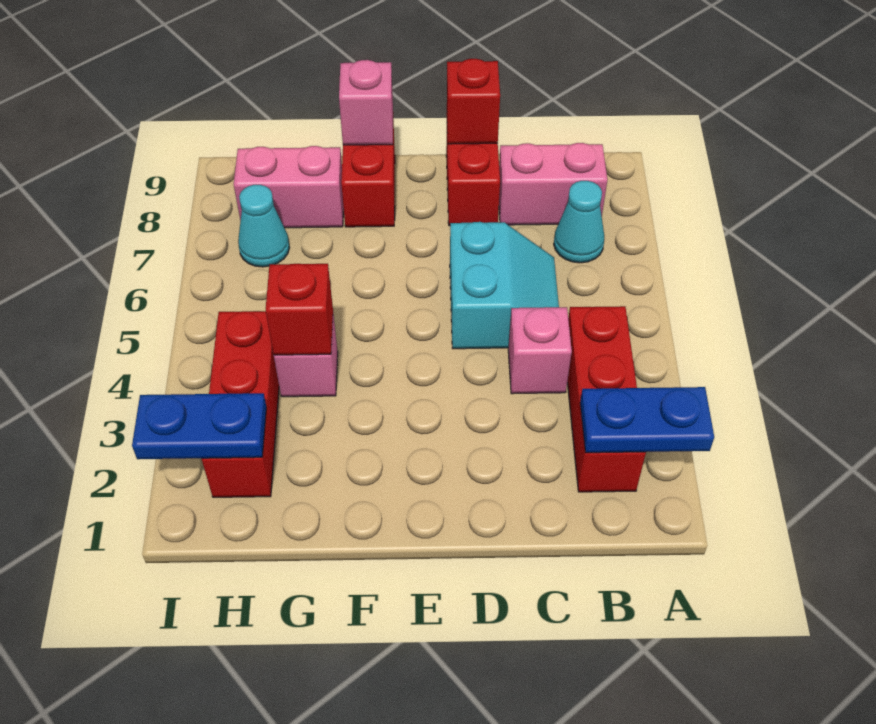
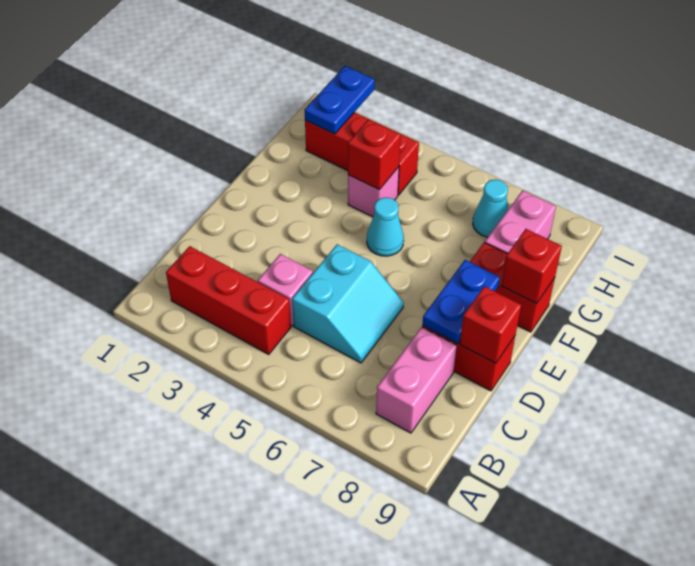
blue 1x2 plate [580,387,714,453] -> blue 1x2 plate moved to [422,260,500,344]
cyan 1x1 cone [554,181,604,263] -> cyan 1x1 cone moved to [367,197,404,256]
cyan 2x2 slope [450,222,559,349] -> cyan 2x2 slope turned to [292,244,404,363]
pink 1x1 brick [339,60,393,145] -> red 1x1 brick [501,229,562,304]

